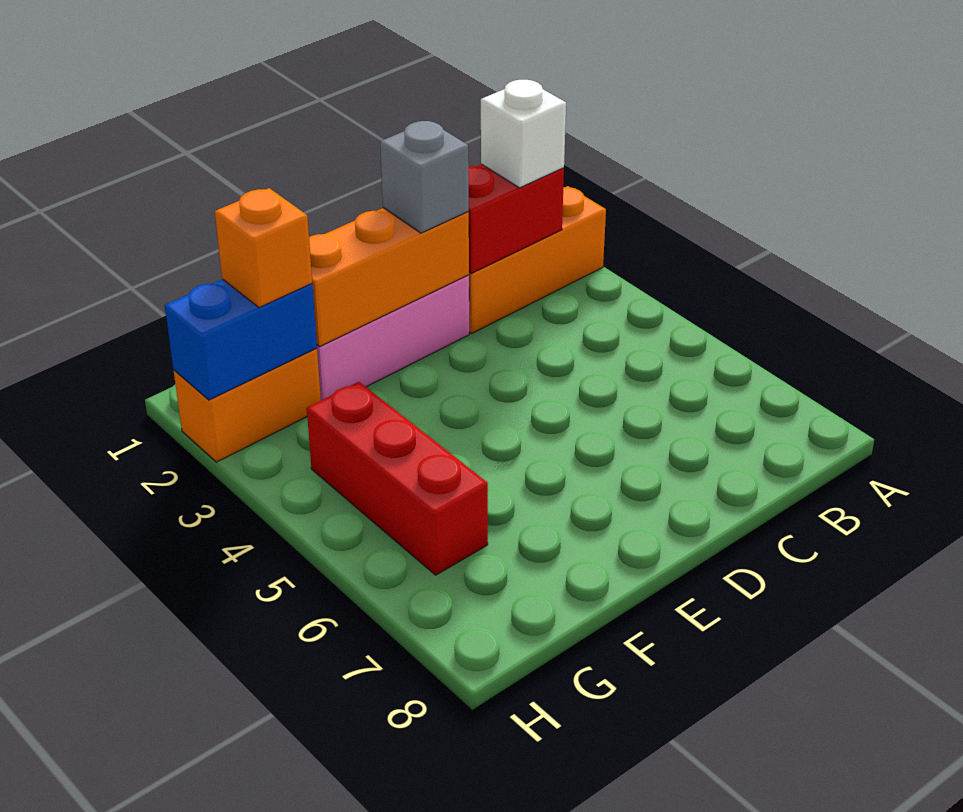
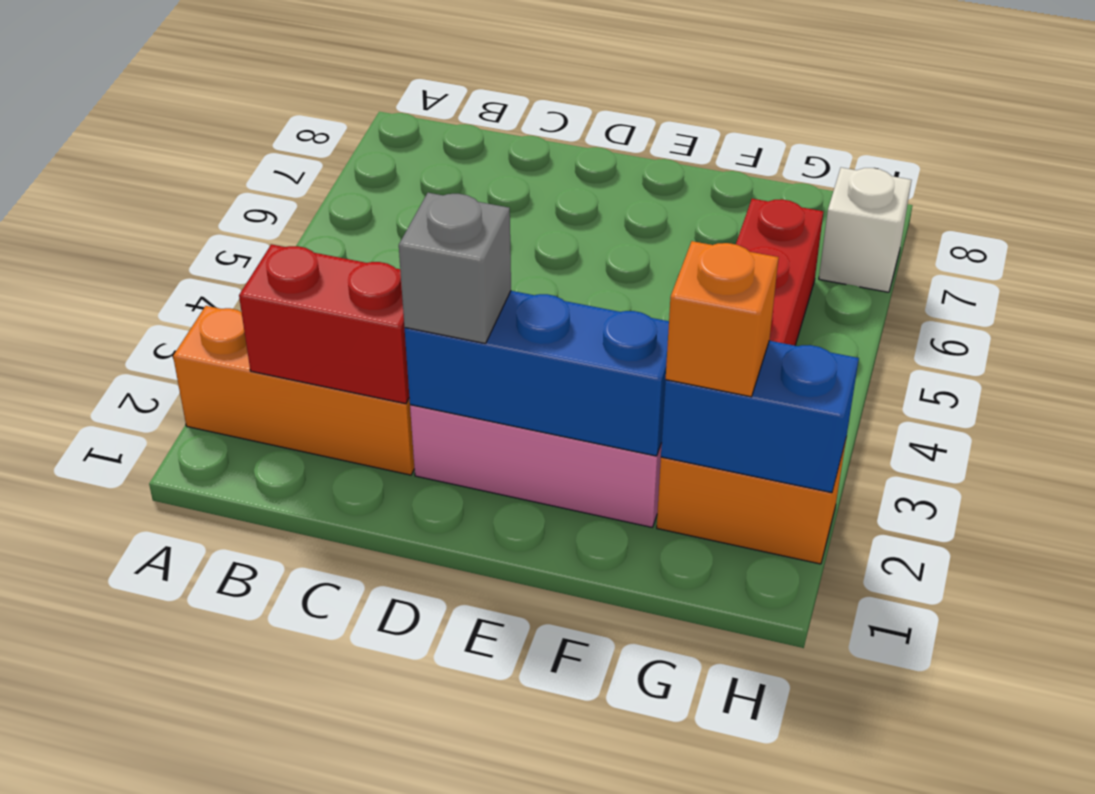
white 1x1 brick [481,80,566,188] -> white 1x1 brick moved to [819,168,911,292]
orange 1x3 brick [309,208,469,346] -> blue 1x3 brick [405,291,669,456]

